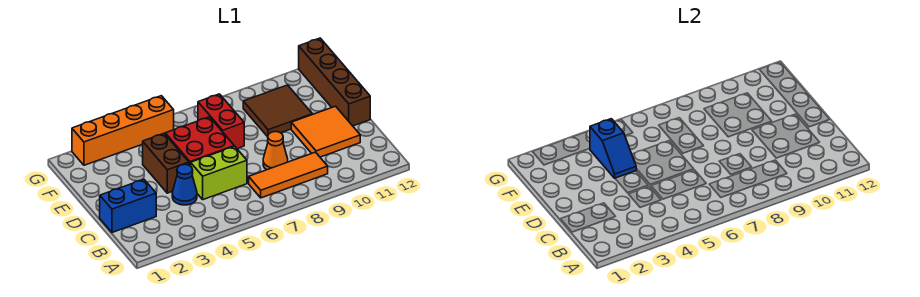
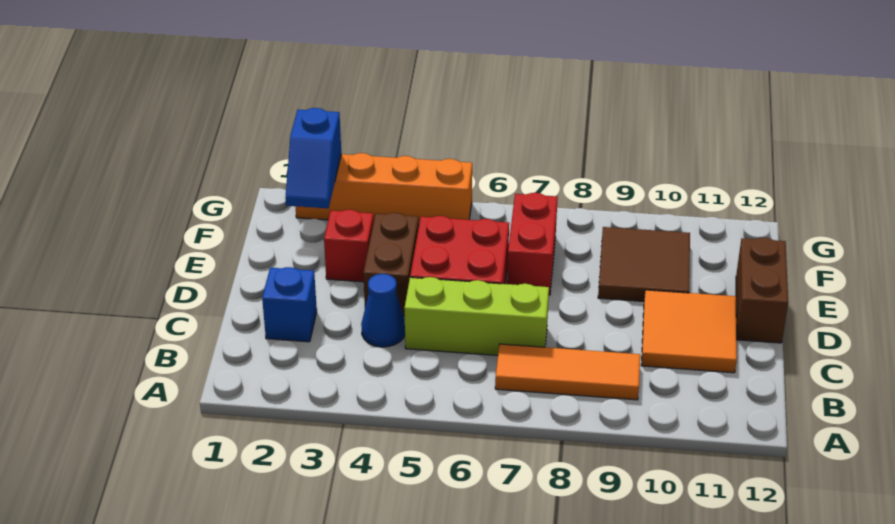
blue 1x2 brick [100,179,156,233] -> blue 1x1 brick [262,267,317,342]
lime 1x2 brick [191,146,247,200] -> lime 1x3 brick [404,277,549,355]
orange 1x1 cone [263,132,288,170] -> none
brown 1x4 brick [299,38,370,126] -> brown 1x2 brick [736,238,788,343]
none -> red 1x1 brick [324,210,374,282]
blue 1x2 slope [590,119,636,178] -> blue 1x2 slope moved to [285,108,341,208]

